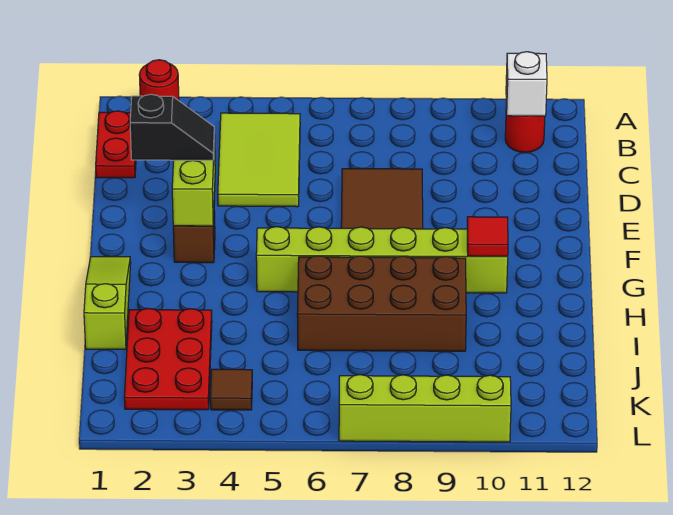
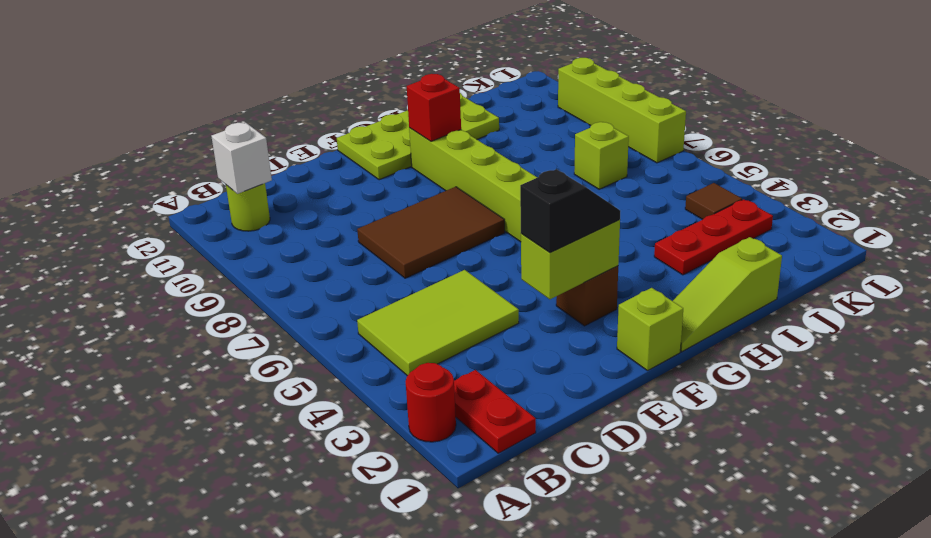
red 1x2 plate [96,111,136,178] -> red 1x2 plate turned to [454,370,536,453]
red 1x1 round brick [505,109,545,152] -> lime 1x1 round brick [226,183,270,231]
black 1x2 slope [130,94,214,160] -> black 1x2 slope turned to [520,169,620,253]
none -> lime 1x1 brick [617,288,683,371]
none -> lime 2x4 plate [337,93,499,180]
red 1x1 tile [467,217,508,256] -> red 1x1 brick [407,74,461,141]
brown 2x4 brick [297,256,466,351] -> none
red 2x3 plate [124,308,212,410] -> red 1x3 plate [654,199,773,275]
none -> lime 1x1 brick [574,122,629,189]

